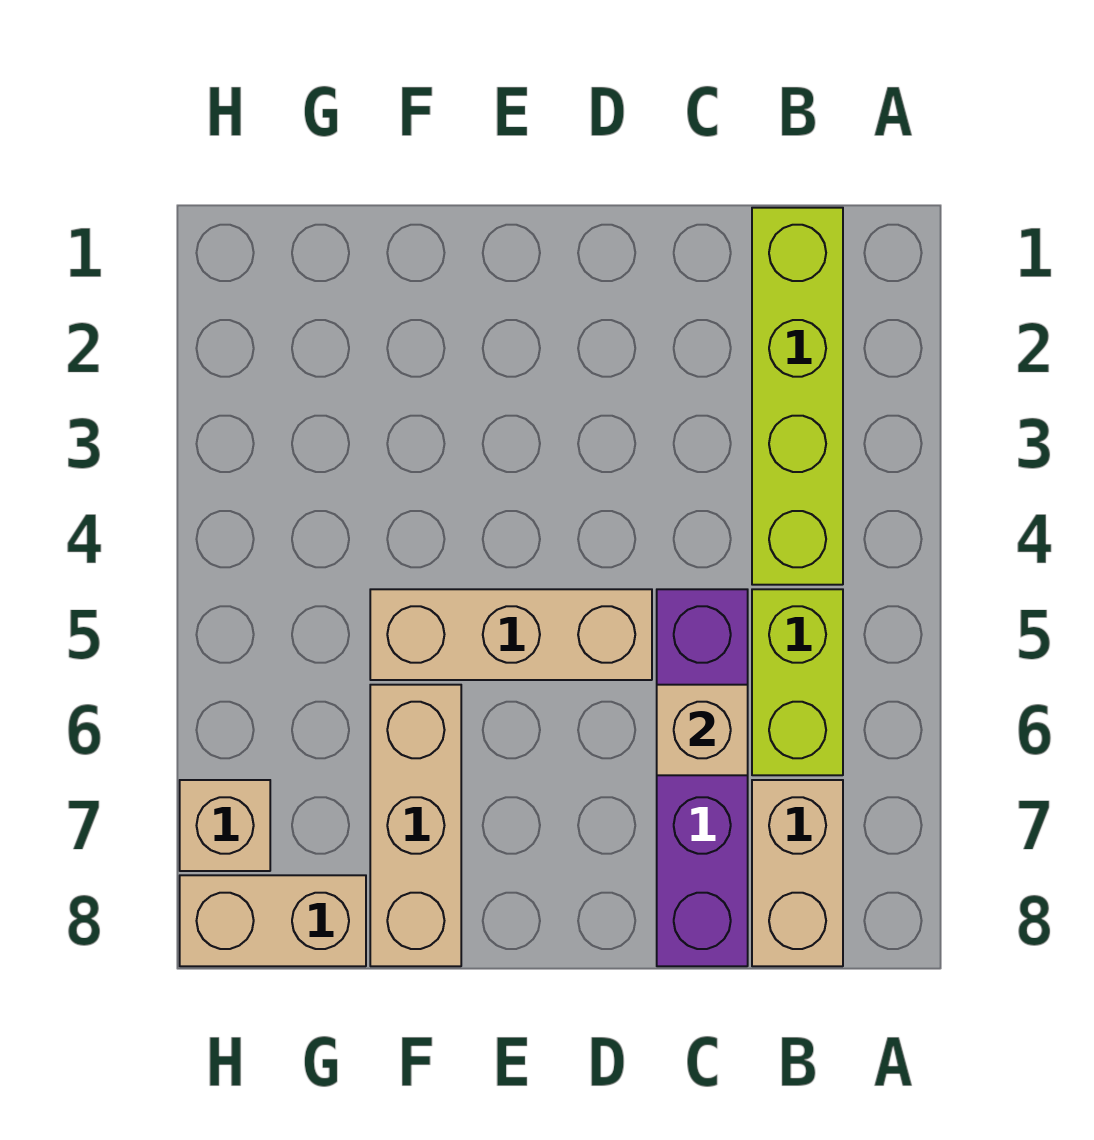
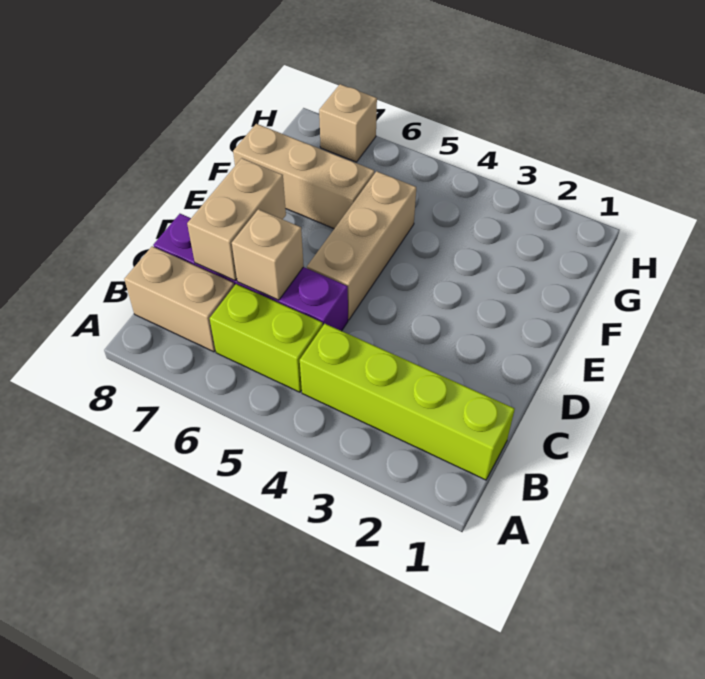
tan 1x2 brick [180,875,366,966] -> tan 1x2 brick moved to [187,158,286,281]

